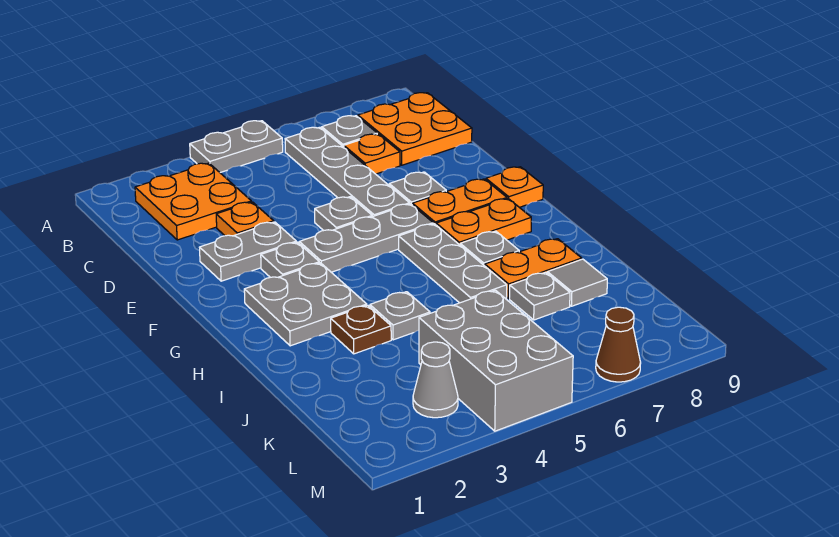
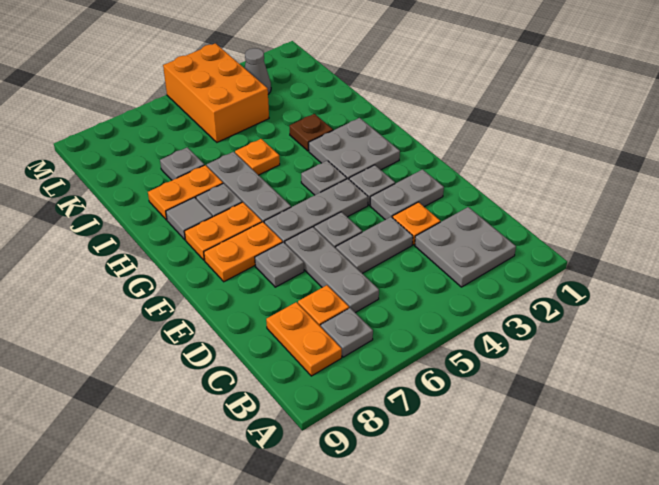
grey 1x2 plate [190,121,283,172] -> grey 1x2 plate moved to [336,217,413,273]
orange 2x2 plate [135,163,251,240] -> grey 2x2 plate [415,207,516,287]
grey 1x4 plate [285,127,410,217] -> grey 1x3 plate [285,227,379,313]
orange 2x2 plate [358,93,472,165] -> orange 1x2 plate [266,302,342,376]
orange 1x1 plate [486,167,543,207] -> orange 1x1 plate moved to [235,139,280,175]
grey 1x1 plate [370,292,430,340] -> grey 1x1 plate moved to [301,161,347,195]
grey 1x1 tile [547,259,607,306] -> grey 1x1 tile moved to [166,197,212,240]
grey 2x3 brick [419,290,573,431] -> orange 2x3 brick [163,43,269,142]
brown 1x1 cone [596,307,641,382] -> none

